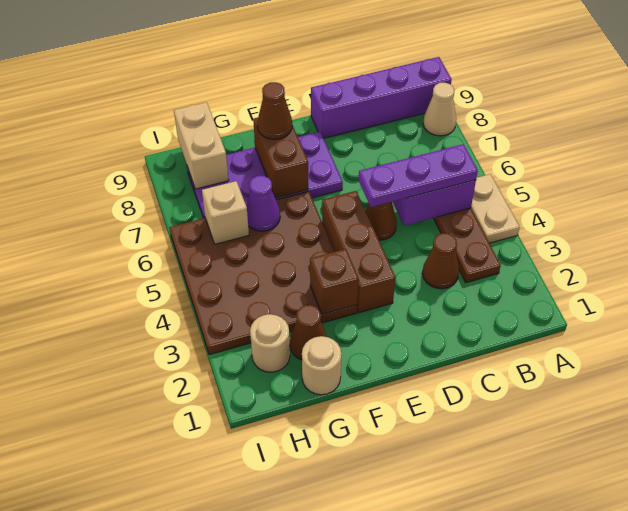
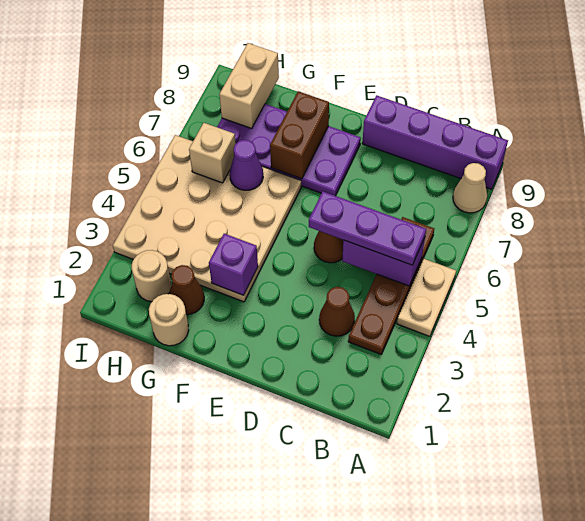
brown 1x3 brick [322,191,396,313] -> none
brown 4x4 plate [169,191,357,355] -> tan 4x4 plate [113,135,301,302]
brown 1x1 brick [310,249,359,315] -> purple 1x1 brick [209,234,258,295]
brown 1x1 cone [257,82,292,139] -> none

